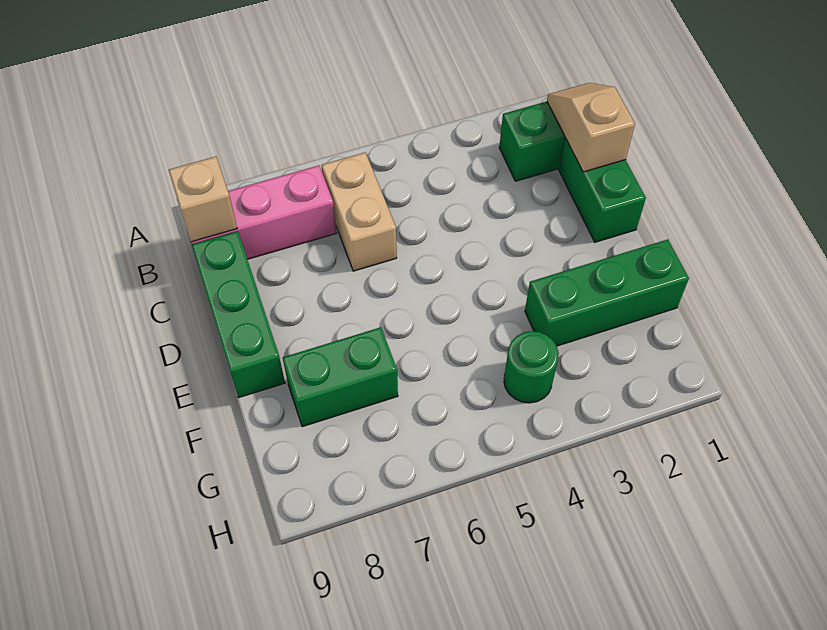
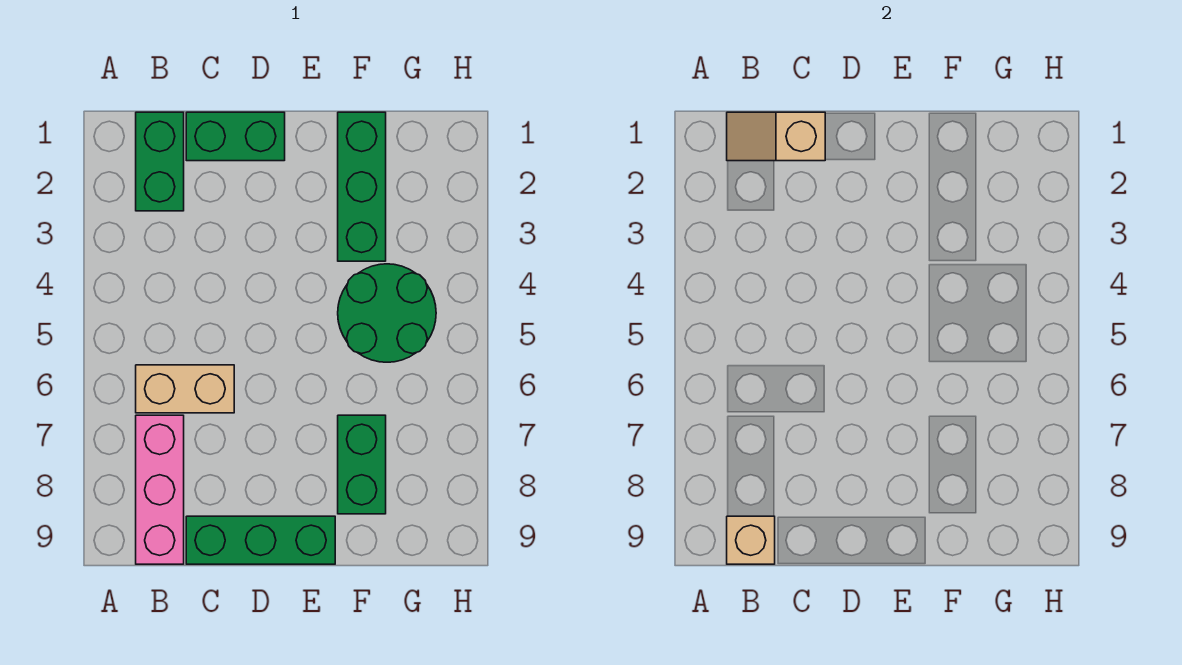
green 1x1 round brick [504,331,559,403] -> green 2x2 round brick [338,264,436,362]

